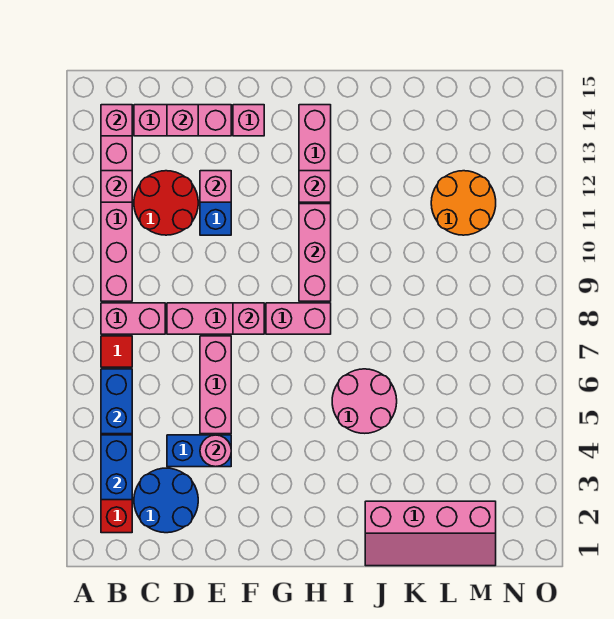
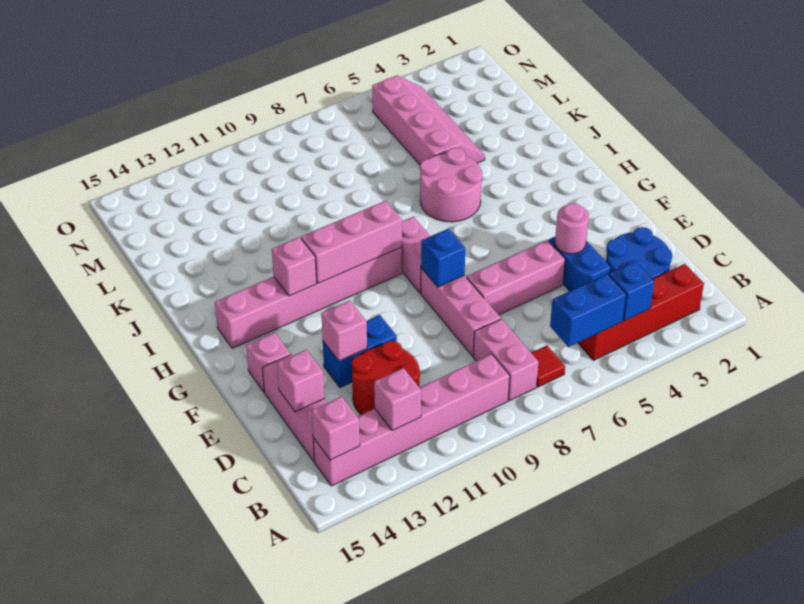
blue 1x2 brick [101,435,132,500] -> blue 1x1 brick [609,261,654,321]
pink 1x1 brick [233,303,264,334] -> blue 1x1 brick [421,229,465,287]
pink 2x4 slope [365,501,496,566] -> pink 2x4 slope moved to [372,76,485,165]
orange 2x2 round brick [431,171,496,235] -> none

